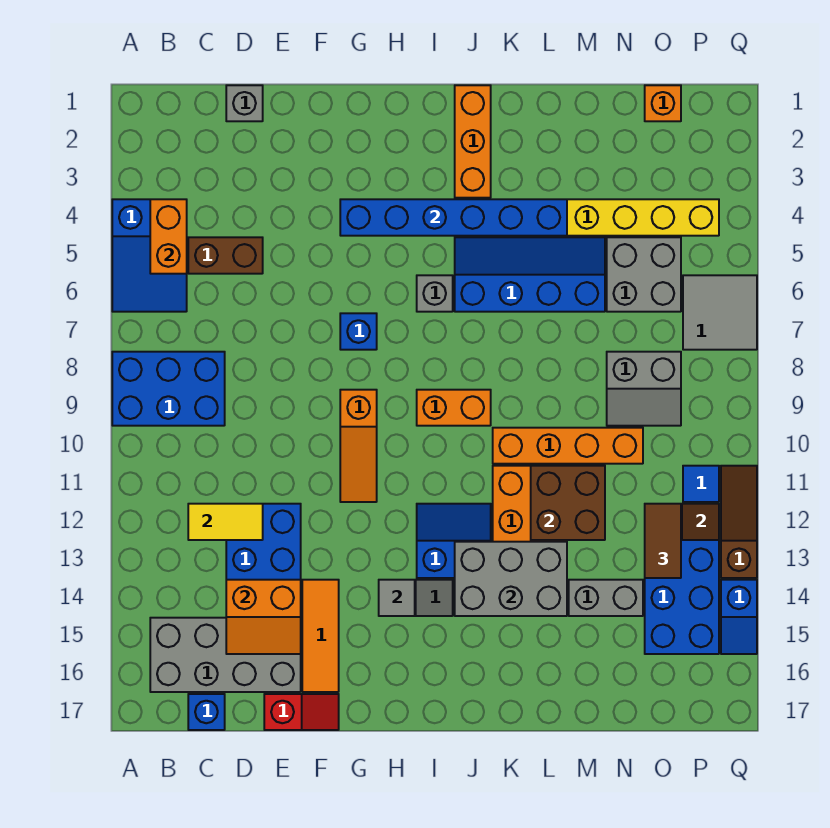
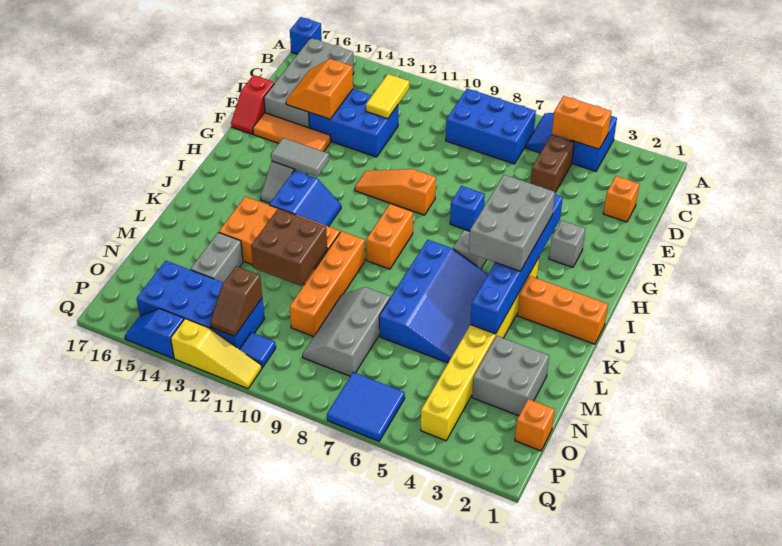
blue 2x3 brick [112,352,225,426] -> blue 2x3 brick turned to [446,89,536,164]
blue 1x1 brick [188,694,225,730] -> blue 1x1 brick moved to [290,17,322,54]
grey 1x1 brick [226,85,263,121] -> grey 1x1 brick moved to [549,220,585,267]
none -> orange 1x1 brick [603,176,639,222]
grey 1x1 tile [379,580,415,616] -> grey 1x2 tile [271,138,329,177]
blue 2x4 slope [455,237,605,312] -> blue 3x4 slope [379,240,488,363]
grey 2x3 brick [455,542,567,616] -> grey 2x3 brick moved to [469,175,555,271]
grey 2x2 brick [607,237,681,312] -> grey 2x2 brick moved to [472,336,549,416]
grey 2x2 slope [607,352,681,426] -> grey 2x3 slope [303,287,390,376]
brown 1x2 tile [645,504,681,578] -> none
grey 2x2 tile [683,275,757,350] -> blue 2x2 tile [327,372,405,441]
brown 1x3 slope [721,466,757,578] -> yellow 1x3 slope [171,319,262,389]

